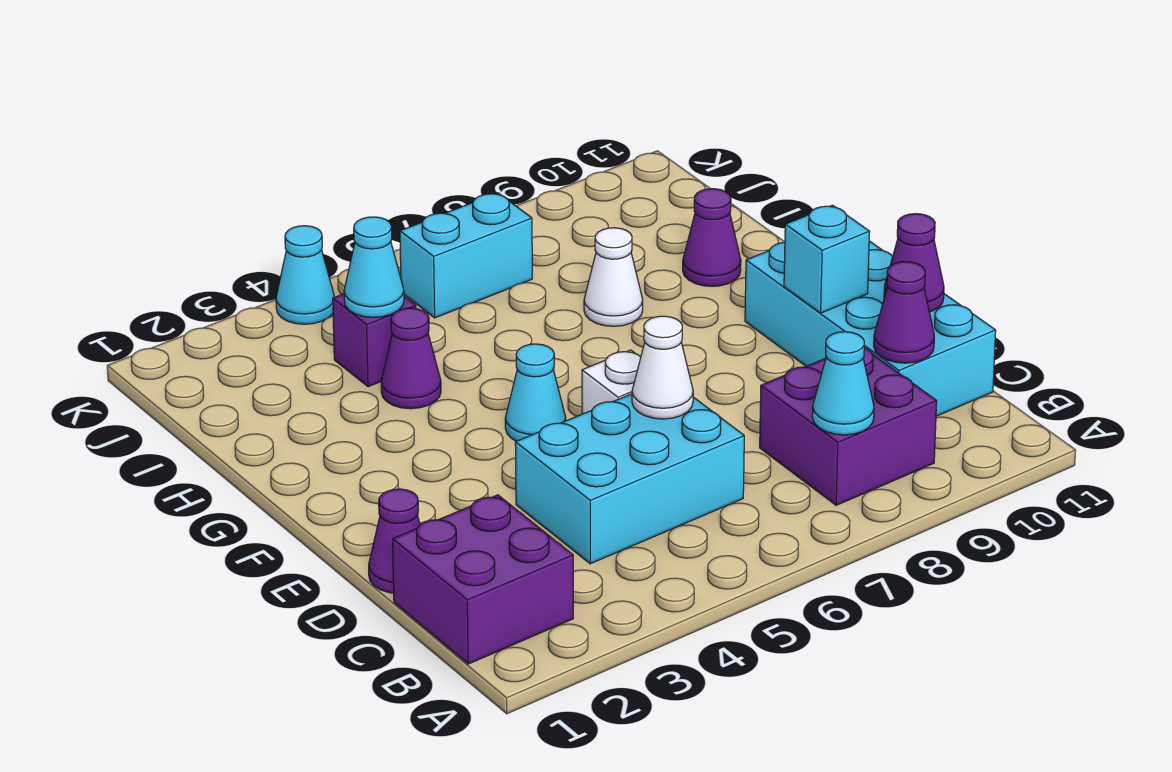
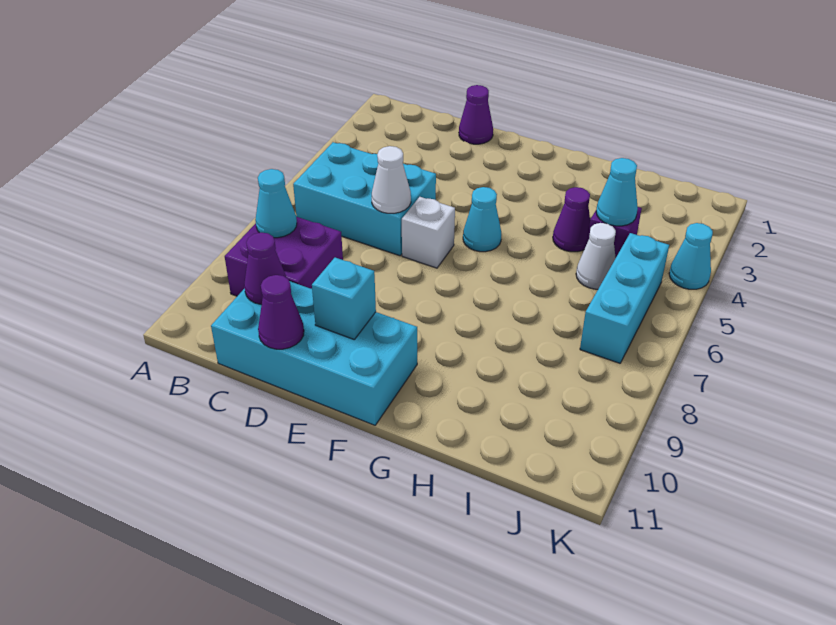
purple 2x2 brick [393,495,573,664] -> none
cyan 2x3 brick [515,394,744,564] -> cyan 2x3 brick turned to [293,142,436,256]
white 1x1 cone [584,228,643,326] -> white 1x1 cone moved to [576,223,616,289]
purple 1x1 cone [683,189,741,286] -> none
cyan 1x2 brick [400,193,532,318] -> cyan 1x3 brick [580,233,669,363]

